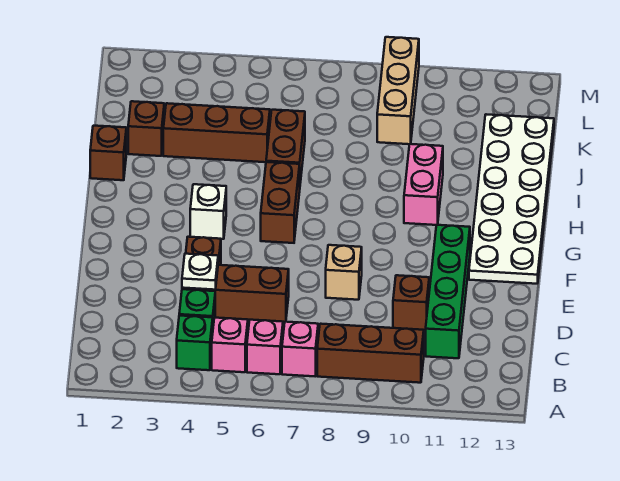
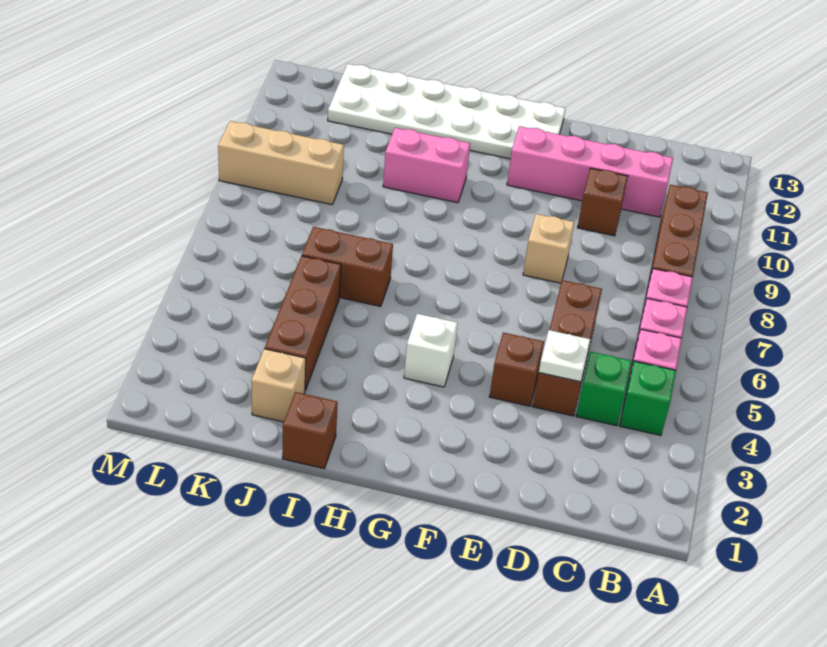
green 1x4 brick [426,225,470,358] -> pink 1x4 brick [507,126,673,217]
brown 1x2 brick [261,162,300,243] -> none
brown 1x1 brick [128,101,164,156] -> tan 1x1 brick [252,349,306,422]

